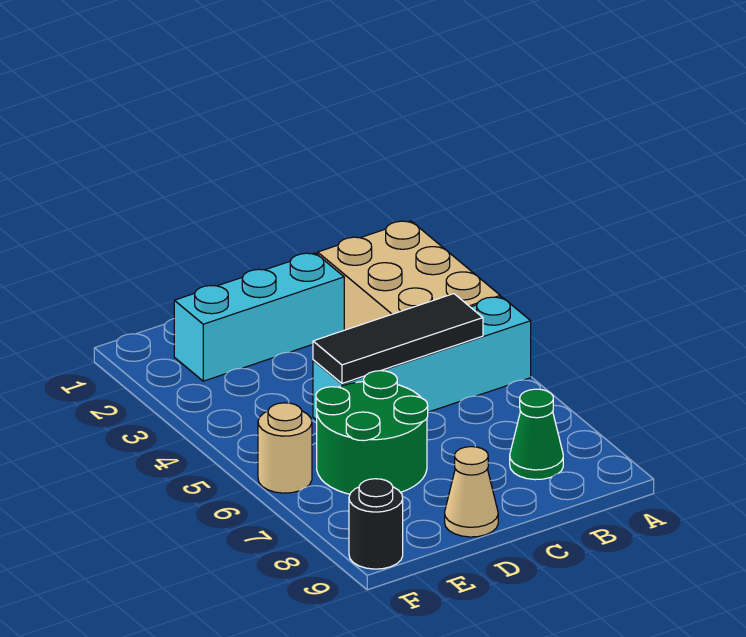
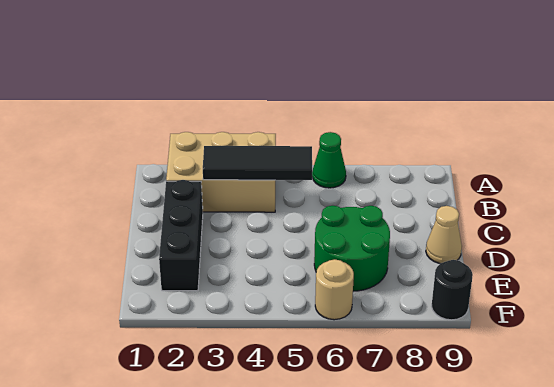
cyan 1x4 brick [313,297,531,420] -> none
black 1x3 tile [313,294,483,383] -> black 1x3 tile turned to [203,146,312,180]
green 1x1 cone [510,389,563,480] -> green 1x1 cone moved to [312,132,346,188]
cyan 1x3 brick [174,253,344,381] -> black 1x3 brick [159,180,203,291]

